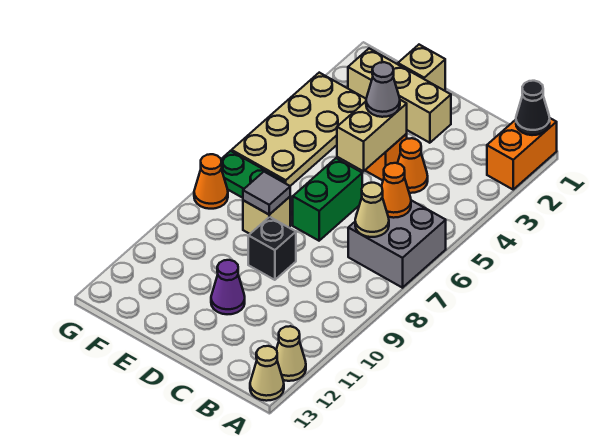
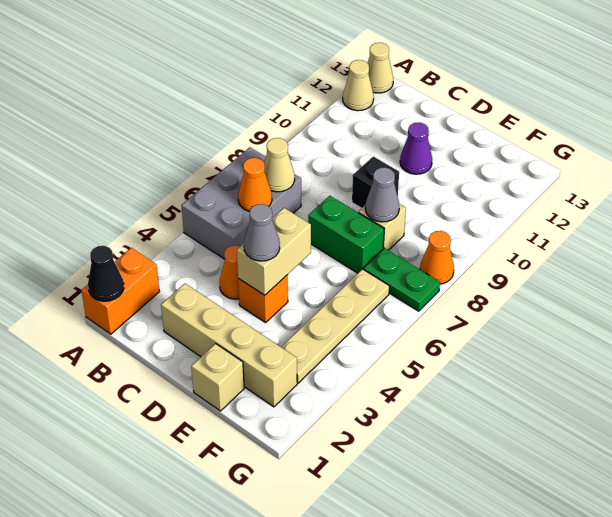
grey 2x2 brick [348,200,446,288] -> grey 2x3 brick [181,147,301,259]
tan 1x3 brick [348,49,451,143] -> tan 1x4 brick [161,284,297,407]
green 1x2 brick [293,158,362,241] -> green 1x2 brick turned to [308,196,384,273]
grey 1x1 tile [243,172,290,215] -> grey 1x1 cone [365,167,399,222]
tan 2x4 plate [232,73,366,186] -> tan 1x4 plate [281,269,389,383]

